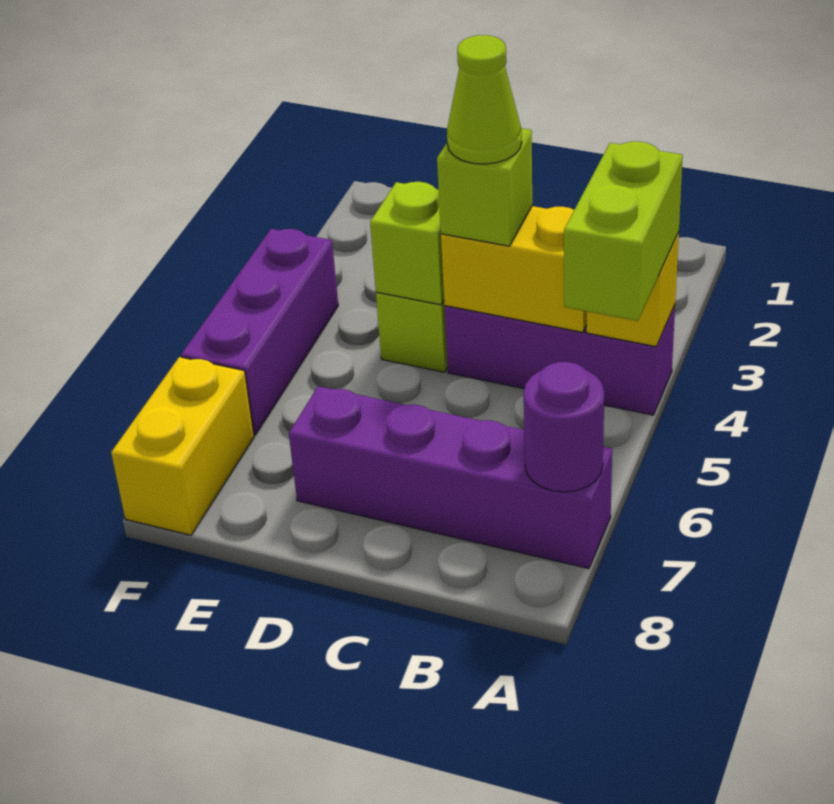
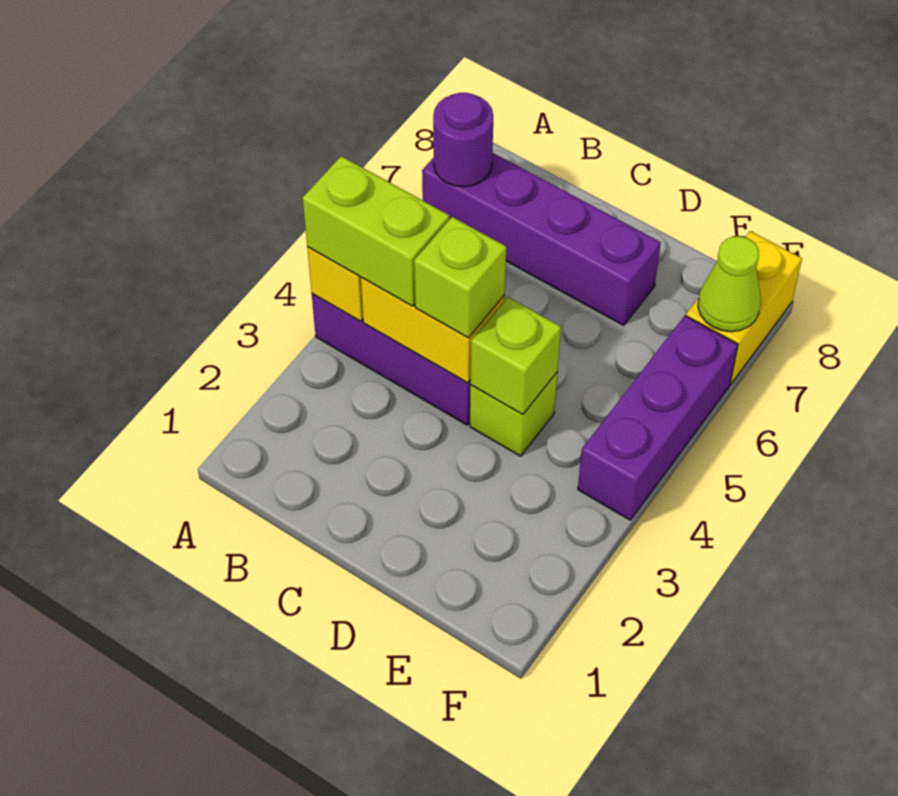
lime 1x2 brick [564,142,683,321] -> lime 1x2 brick turned to [303,156,449,306]
lime 1x1 cone [447,35,522,164] -> lime 1x1 cone moved to [698,236,761,332]

